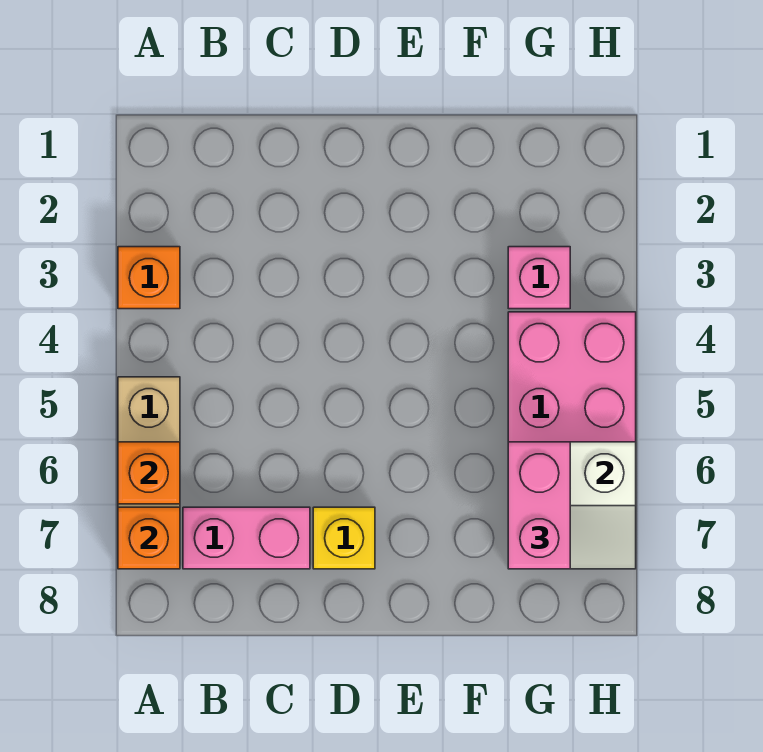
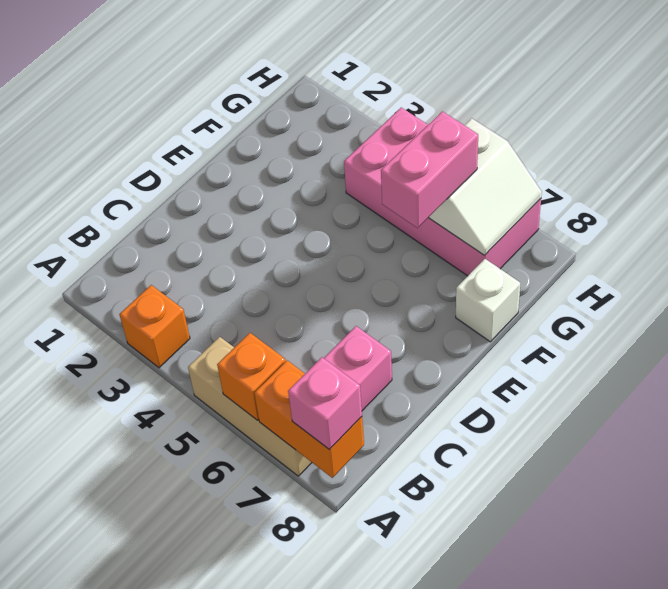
orange 1x1 brick [118,507,180,569] -> orange 1x2 brick [254,361,364,478]
yellow 1x1 brick [313,507,375,569] -> none
none -> white 1x1 brick [456,259,520,342]
pink 1x1 brick [508,247,570,309] -> pink 1x1 brick moved to [288,357,362,450]
pink 1x2 brick [508,442,570,569] -> pink 1x2 brick turned to [381,111,478,228]

